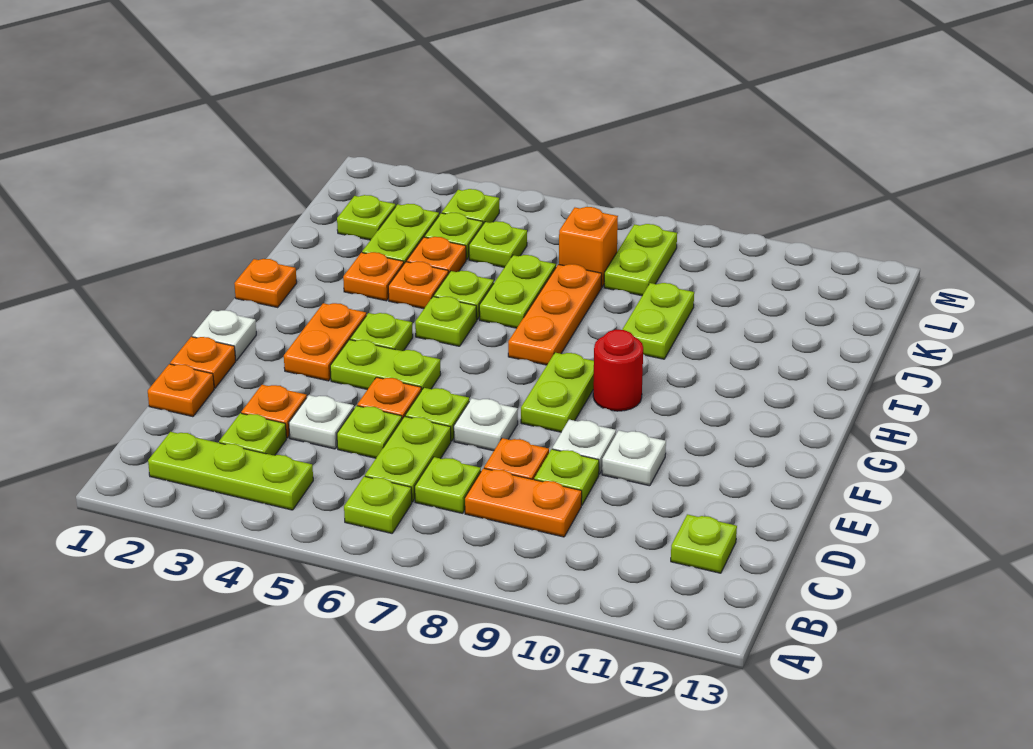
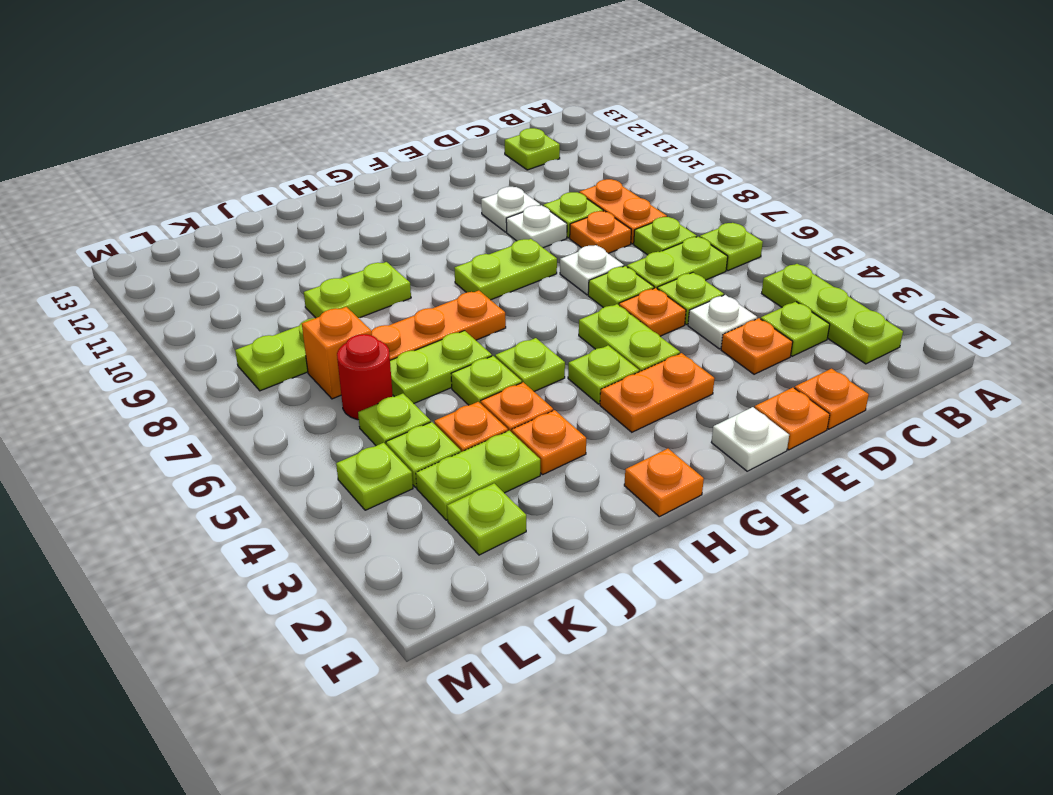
red 1x1 round brick [593,330,643,411] -> red 1x1 round brick moved to [337,334,393,420]

